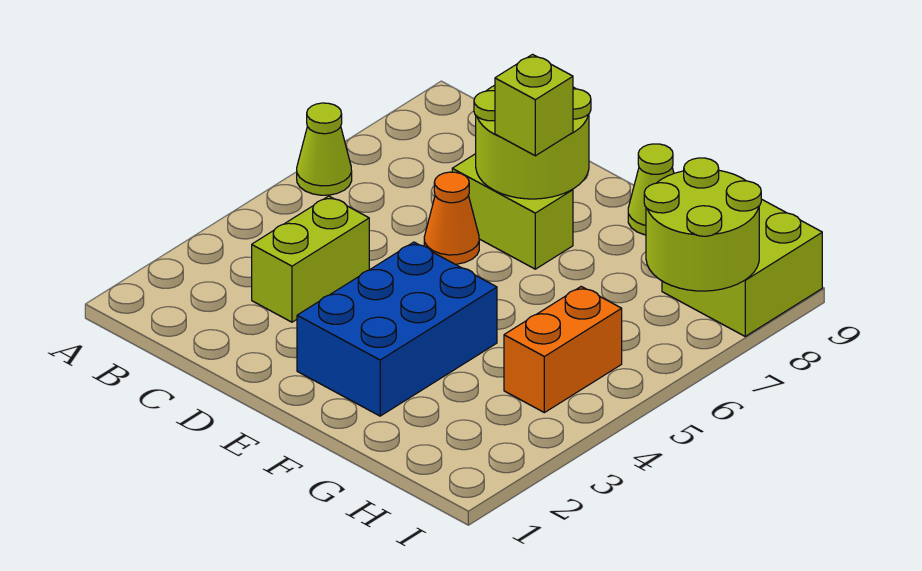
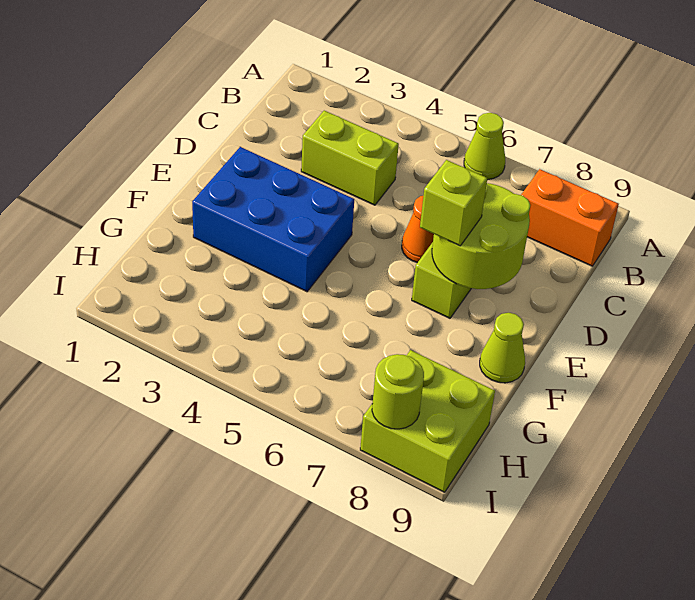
orange 1x2 brick [504,287,622,413] -> orange 1x2 brick moved to [521,169,619,266]
lime 2x2 round brick [644,158,761,291] -> lime 1x1 round brick [372,354,424,429]

